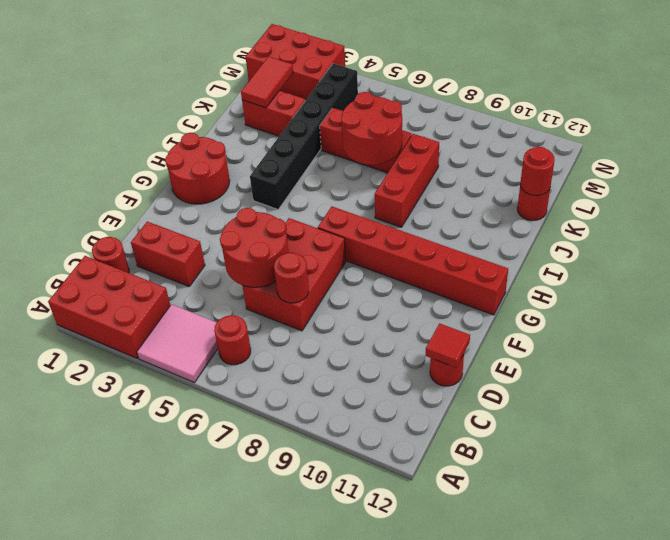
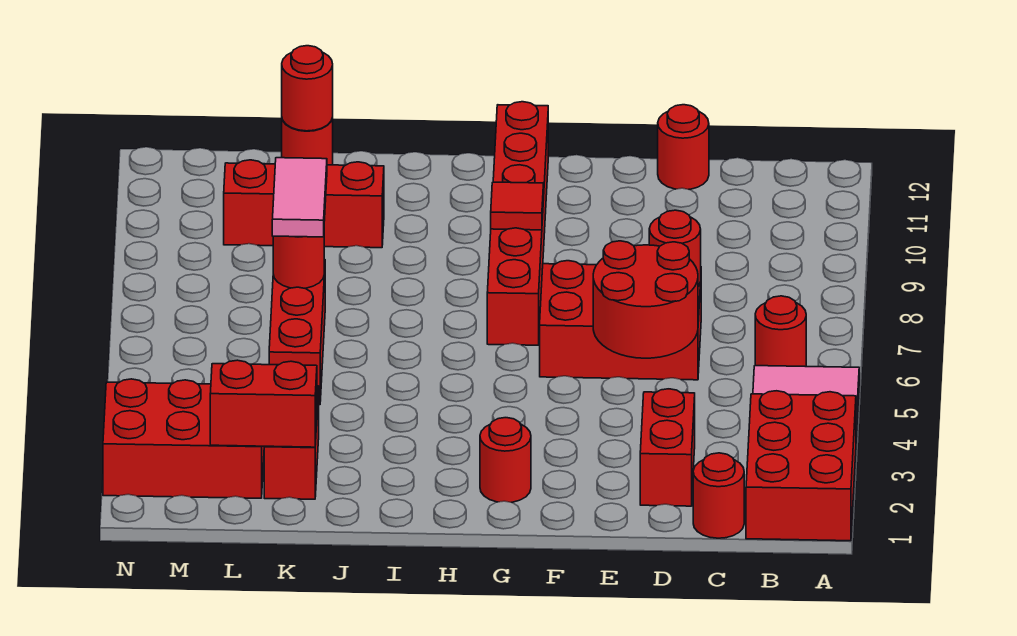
red 1x1 tile [425,323,470,367] -> red 1x1 tile moved to [491,182,543,230]
red 2x2 round brick [165,133,230,204] -> red 1x1 round brick [480,418,531,502]
black 1x6 brick [250,64,358,209] -> none
red 1x3 brick [375,134,439,227] -> red 1x3 brick moved to [224,160,384,248]
red 2x2 round brick [341,92,402,165] -> red 1x1 round brick [273,236,324,288]
red 1x2 tile [241,57,293,108] -> red 1x2 brick [210,360,317,447]
none -> pink 1x2 tile [272,158,327,237]
red 2x3 brick [246,24,345,100] -> red 2x3 brick turned to [103,379,264,498]

